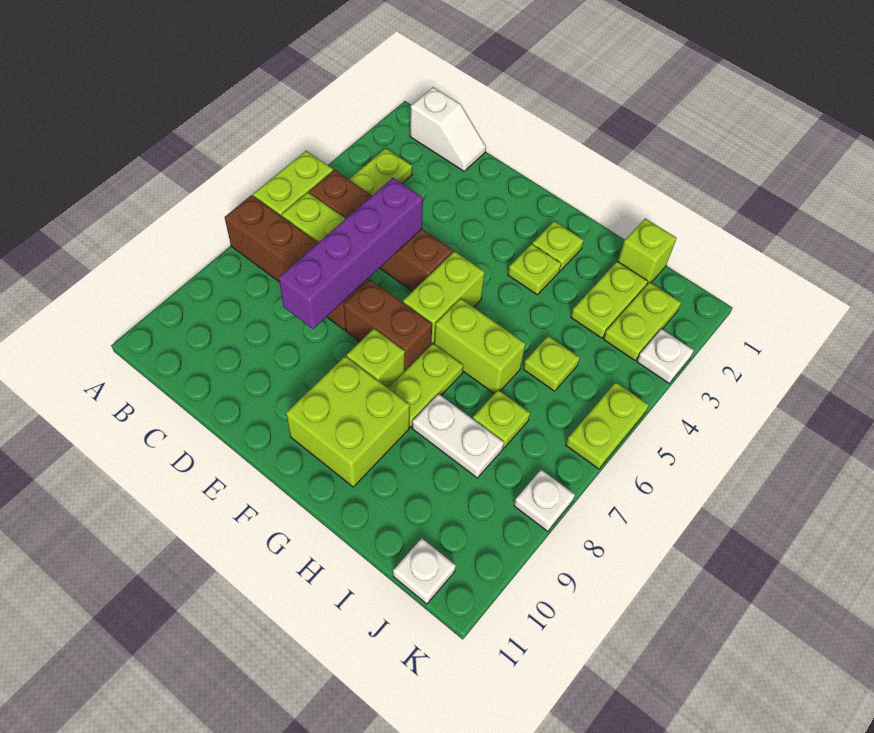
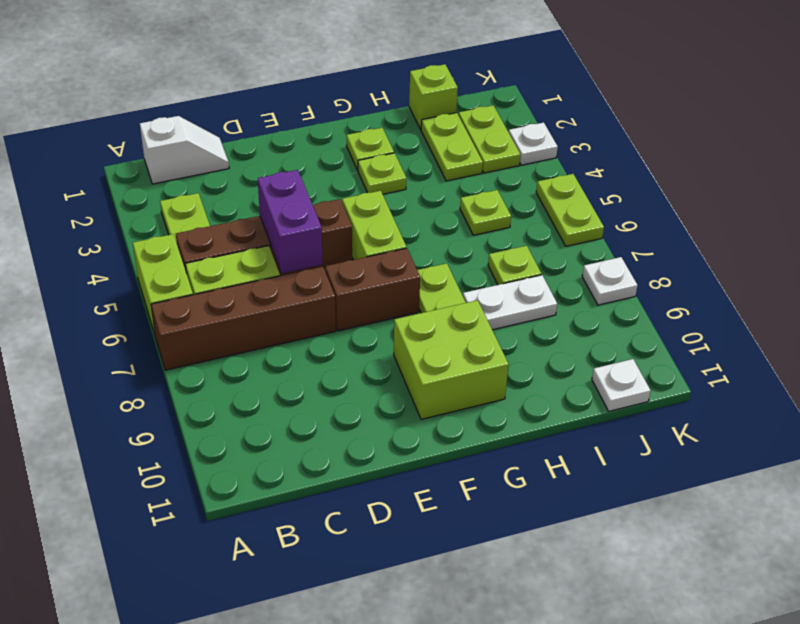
purple 1x4 brick [279,178,423,329] -> purple 1x2 brick [258,170,323,273]
lime 1x1 brick [347,329,405,388] -> none
lime 1x2 brick [434,298,526,394] -> none

